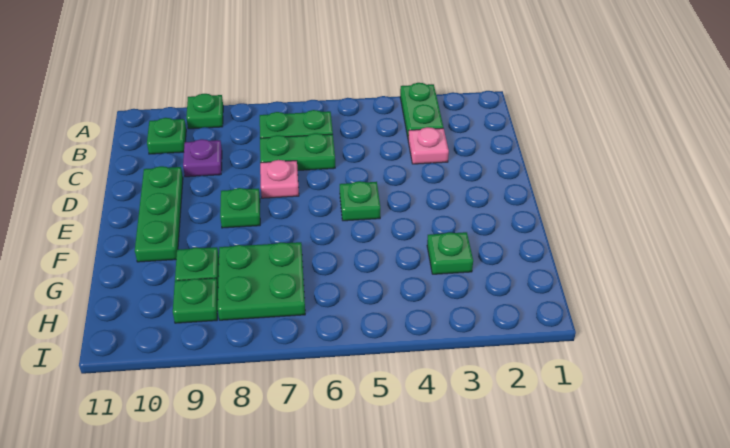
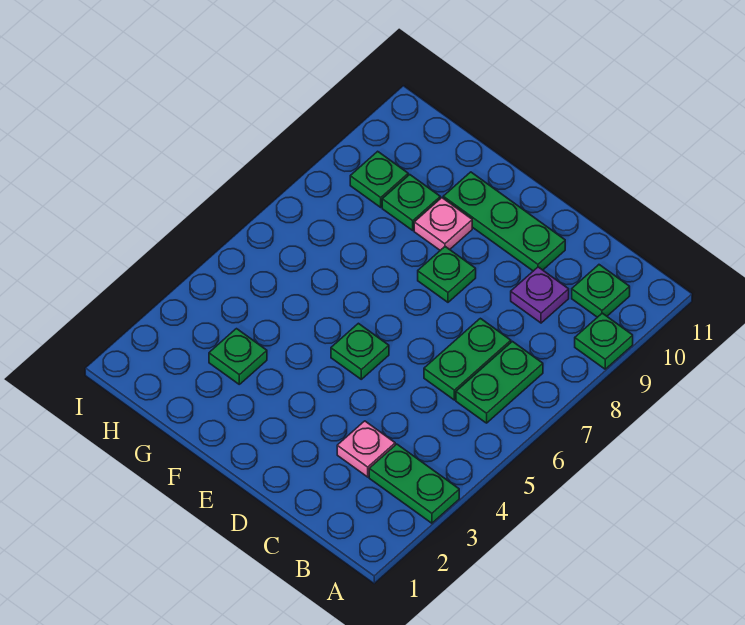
pink 1x1 plate [260,160,299,198] -> pink 1x1 plate moved to [414,198,472,250]
green 2x2 plate [218,242,305,320] -> none

